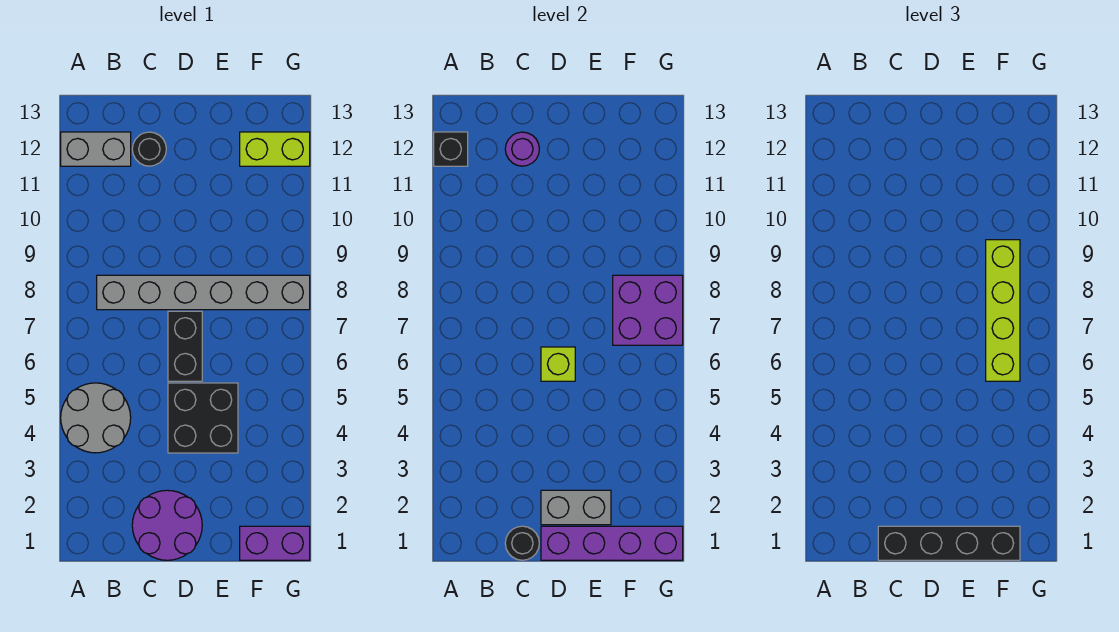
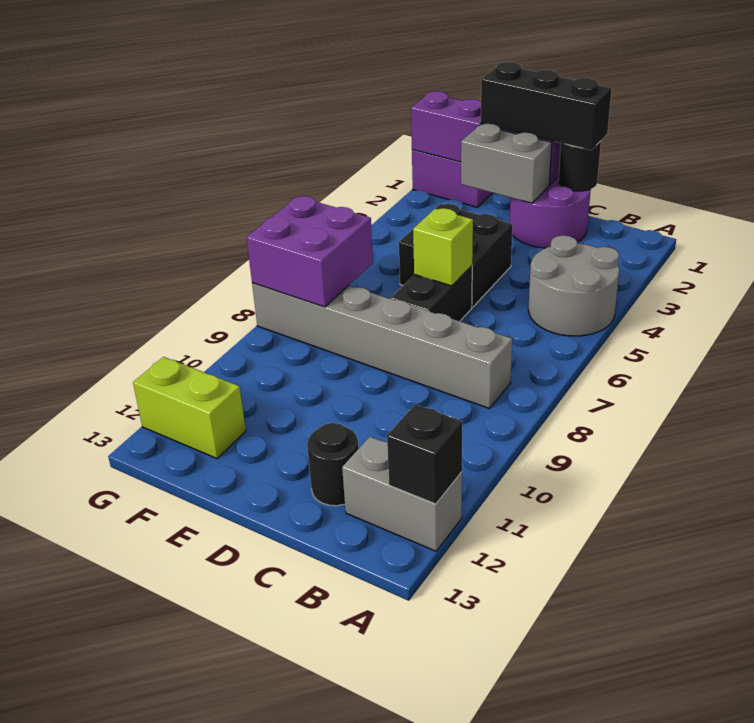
black 1x4 brick [878,526,1020,560] -> black 1x3 brick [481,62,612,150]
purple 1x1 round brick [505,132,539,166] -> none
lime 1x4 brick [986,240,1020,381] -> none

